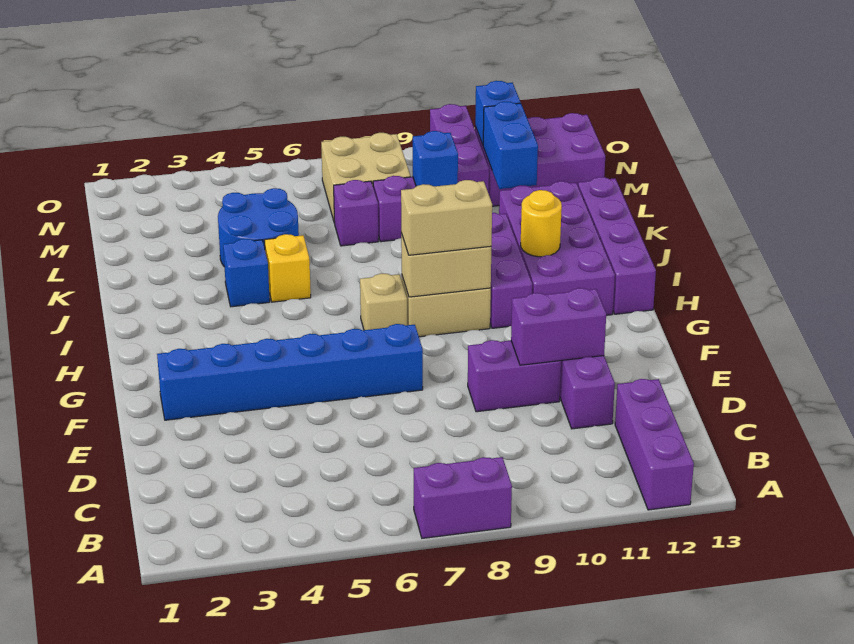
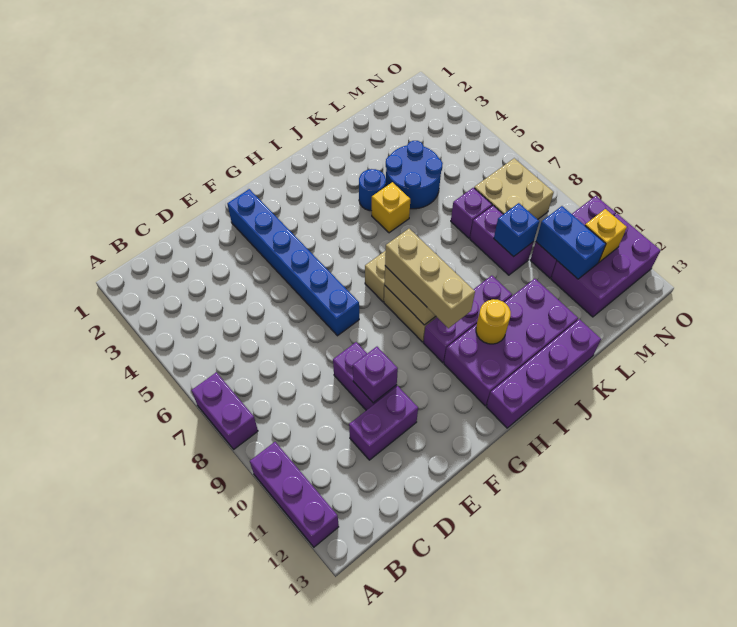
purple 1x3 brick [615,379,694,510] -> purple 1x3 brick turned to [250,442,339,547]
purple 1x2 brick [511,288,606,365] -> purple 1x1 brick [353,347,398,403]
tan 1x2 brick [401,180,492,255] -> tan 1x3 brick [385,229,475,328]
blue 1x1 brick [223,239,270,307] -> blue 1x1 round brick [359,169,386,211]
blue 1x2 brick [483,102,538,189] -> blue 1x2 brick turned to [536,206,606,279]
purple 2x3 brick [475,113,605,206] -> purple 2x3 brick turned to [551,214,661,317]
blue 1x1 brick [475,81,521,145] -> yellow 1x1 brick [585,209,627,262]

